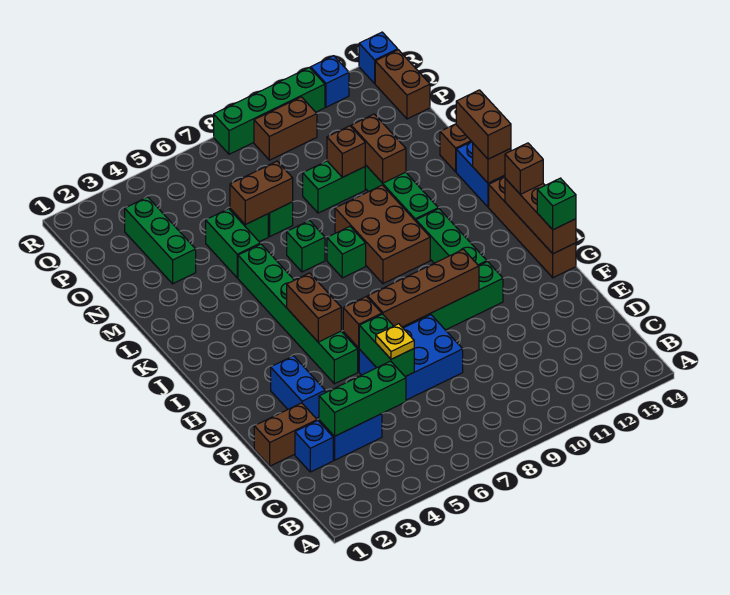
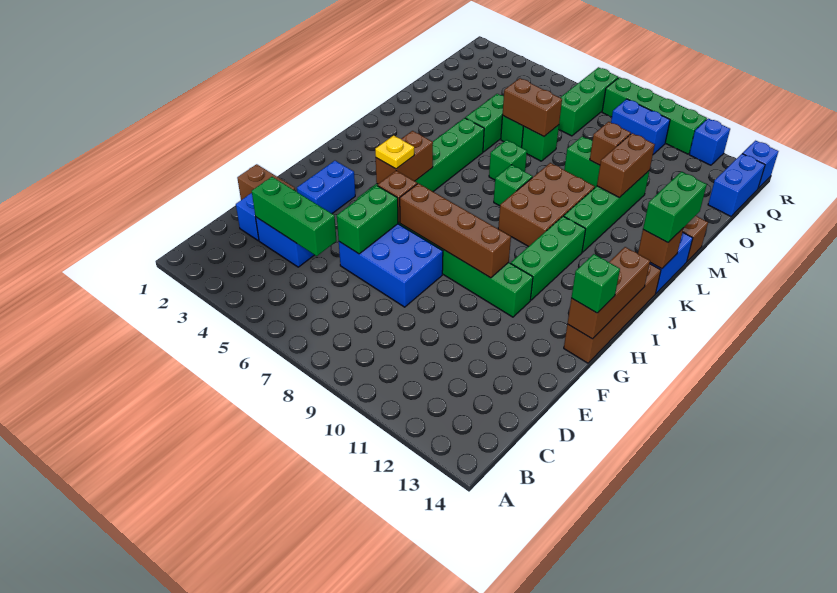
yellow 1x1 plate [376,324,414,359] -> yellow 1x1 plate moved to [375,135,414,169]
brown 1x1 brick [505,143,543,194] -> none
brown 1x2 brick [456,90,511,159] -> green 1x2 brick [643,172,707,243]
green 1x3 brick [125,197,196,284] -> green 1x3 brick moved to [559,67,618,136]
brown 1x2 brick [375,50,430,119] -> blue 1x2 brick [708,154,765,216]
brown 1x2 brick [254,97,317,160] -> blue 1x2 brick [611,99,670,154]

